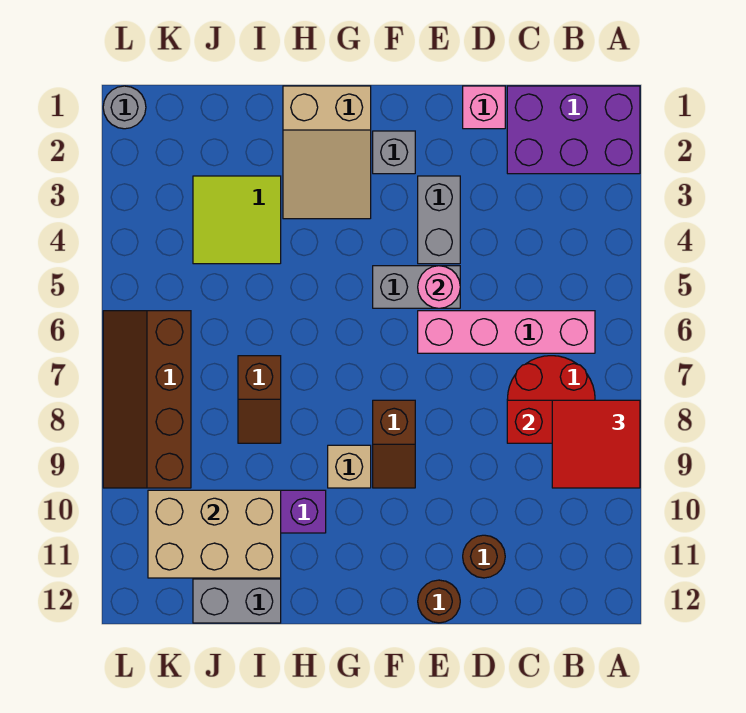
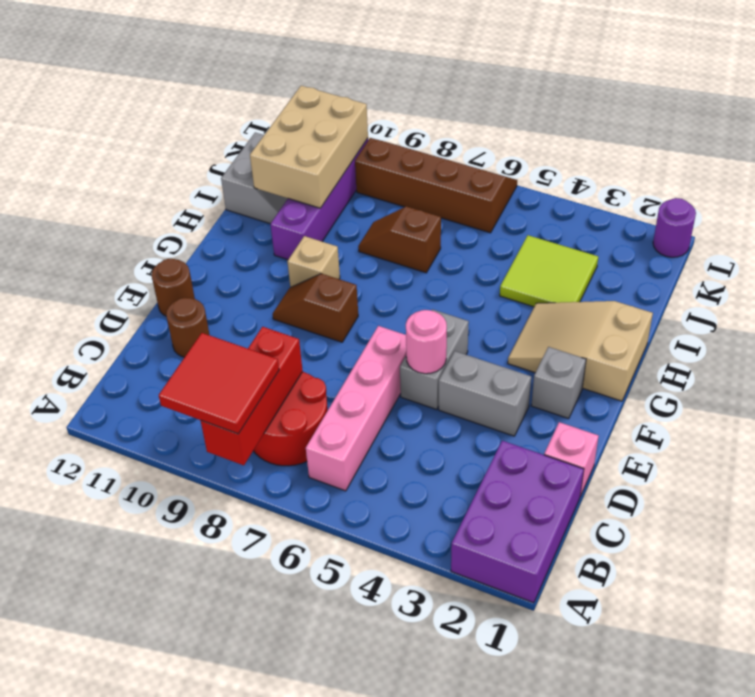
grey 1x1 round brick [103,86,146,129] -> purple 1x1 round brick [653,198,696,257]

